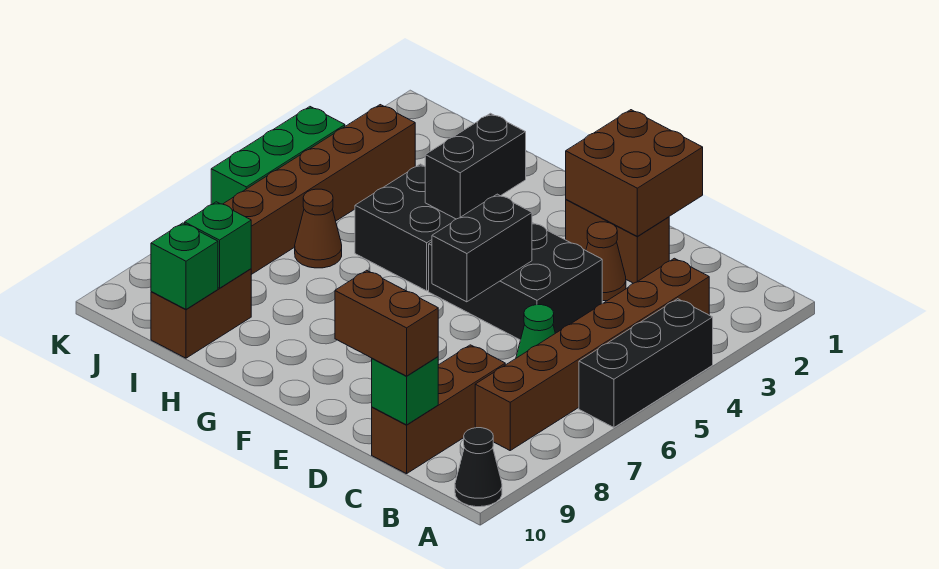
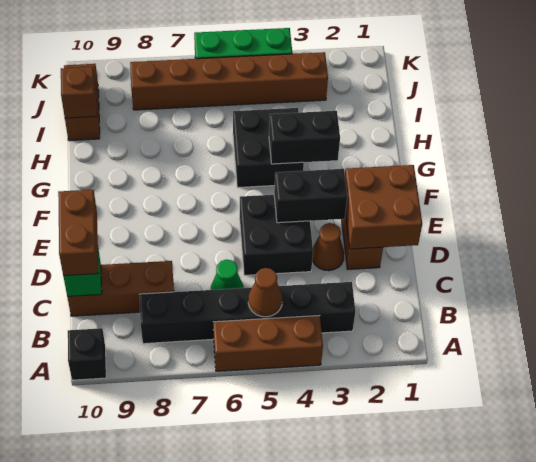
black 1x3 brick [579,299,713,428] -> brown 1x3 brick [213,316,323,371]
black 1x1 cone [455,428,502,507] -> black 1x1 brick [68,328,106,380]
brown 1x6 brick [475,258,709,450] -> black 1x6 brick [139,282,355,344]
black 2x3 brick [429,223,602,340] -> black 2x2 brick [240,195,313,275]
black 1x2 brick [432,194,532,302] -> black 1x2 brick moved to [274,169,347,223]
brown 1x1 cone [295,189,342,268] -> brown 1x1 cone moved to [248,268,282,317]
brown 1x2 brick [151,269,251,358] -> brown 1x2 brick turned to [64,64,100,141]
green 1x1 brick [185,202,251,288] -> none
green 1x1 brick [151,223,218,309] -> brown 1x1 brick [61,67,97,118]

